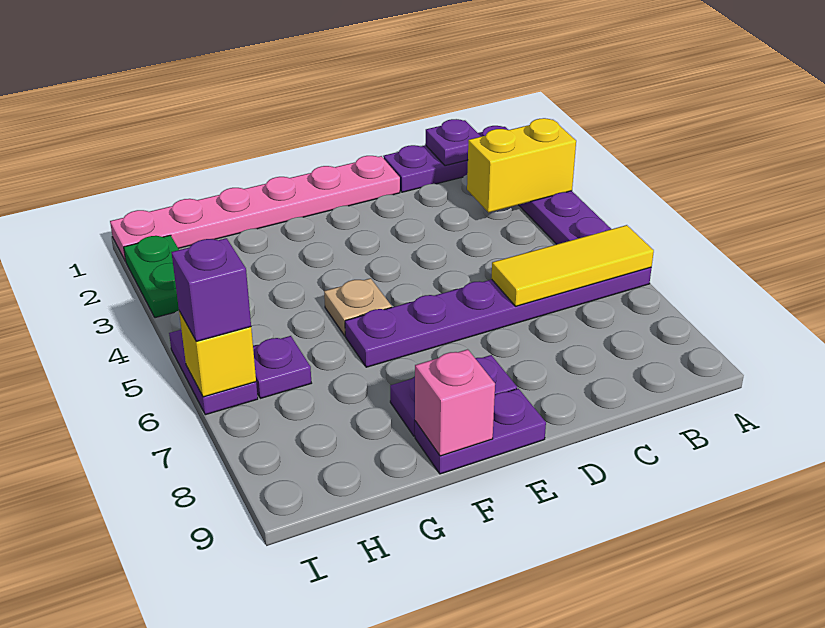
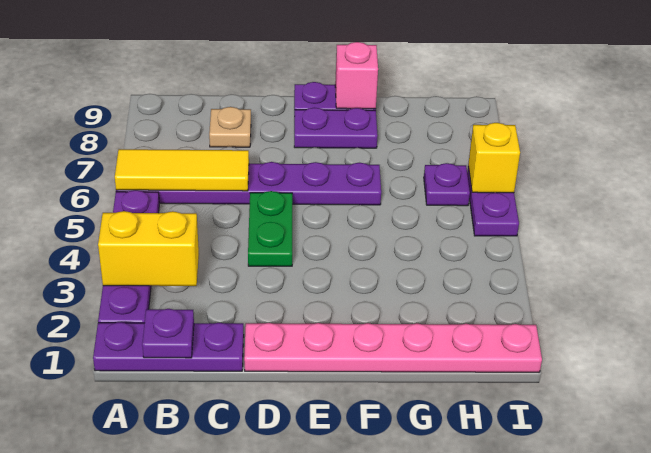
tan 1x1 plate [324,278,392,336] -> tan 1x1 plate moved to [209,107,251,147]
green 1x2 plate [124,235,179,318] -> green 1x2 plate moved to [248,191,292,266]
purple 1x1 brick [171,238,251,342] -> none

